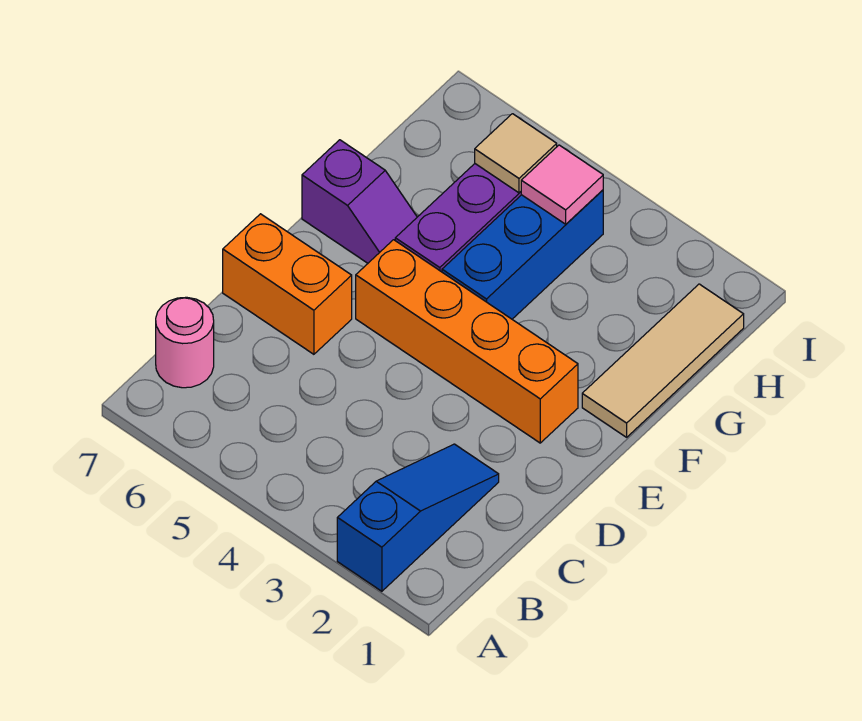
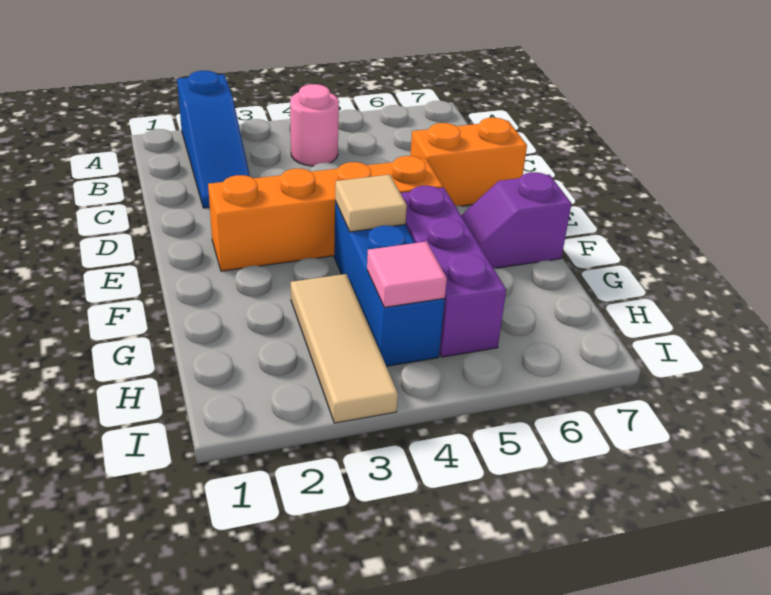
pink 1x1 round brick [156,297,214,388] -> pink 1x1 round brick moved to [290,84,339,166]
tan 1x3 tile [582,284,744,437] -> tan 1x3 tile moved to [291,274,398,423]
tan 1x1 tile [475,114,557,193] -> tan 1x1 tile moved to [335,175,407,232]

